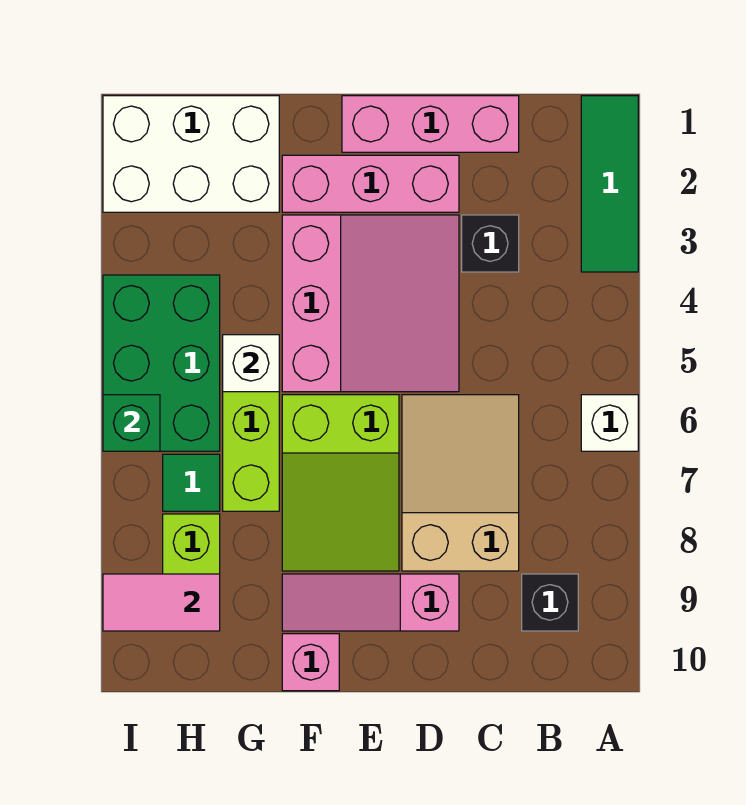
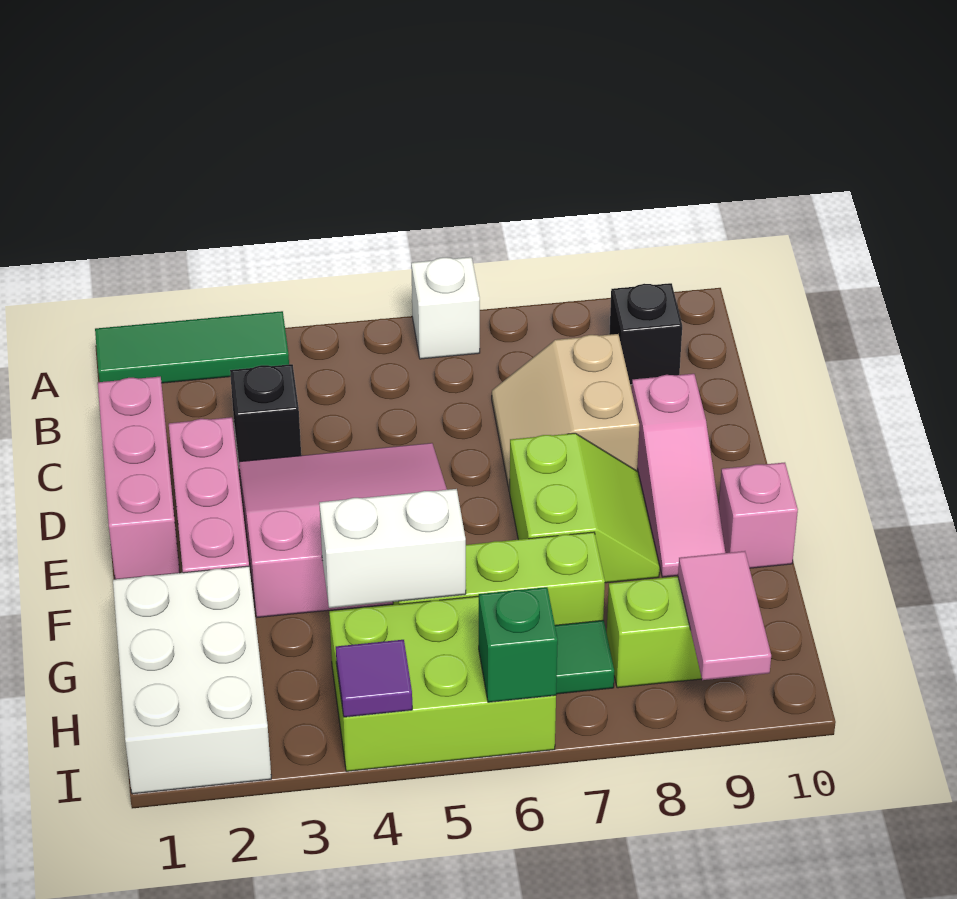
tan 2x3 slope [402,395,519,571] -> tan 2x2 slope [492,334,639,491]
lime 2x3 slope [282,395,399,571] -> lime 2x2 slope [509,433,660,583]
white 1x1 brick [223,335,279,392] -> white 1x2 brick [319,489,466,608]
green 2x3 brick [103,275,220,451] -> lime 2x3 brick [329,596,556,771]
none -> purple 1x1 tile [336,640,412,717]

